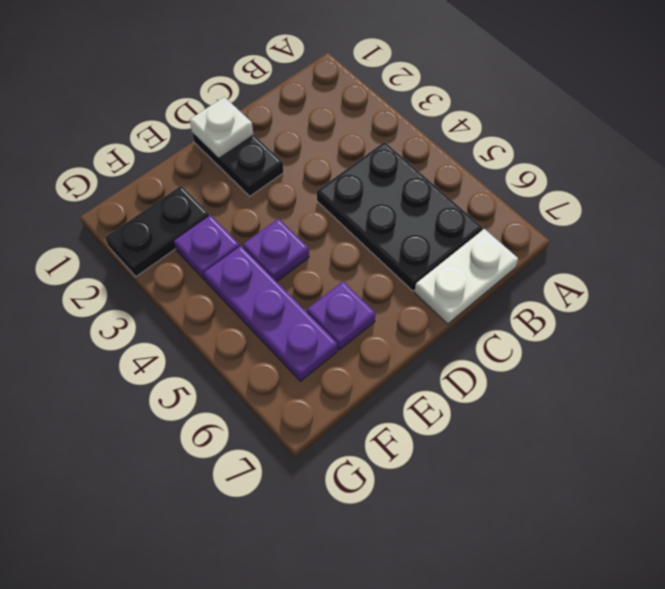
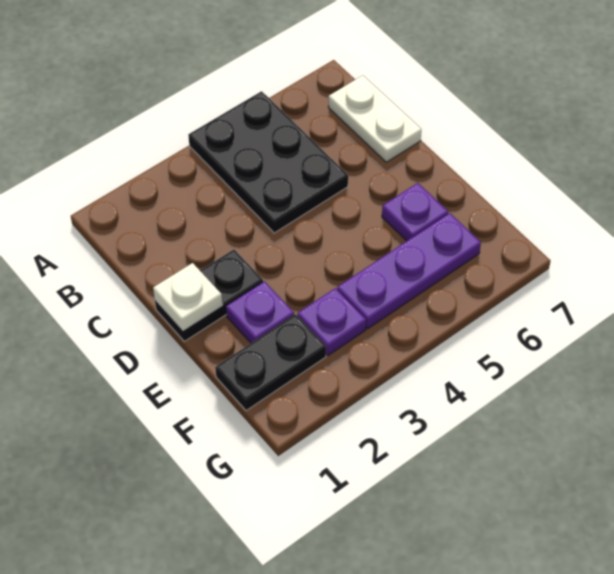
black 2x3 plate [317,142,482,291] -> black 2x3 plate turned to [188,91,348,233]
purple 1x1 plate [243,219,309,282] -> purple 1x1 plate moved to [226,281,294,343]
black 1x2 plate [105,186,209,277] -> black 1x2 plate turned to [215,314,326,411]

